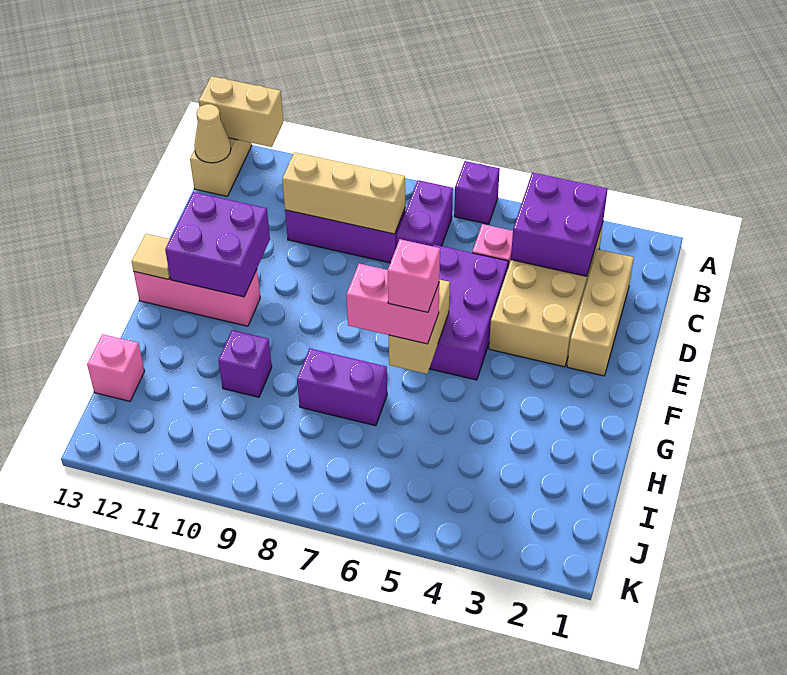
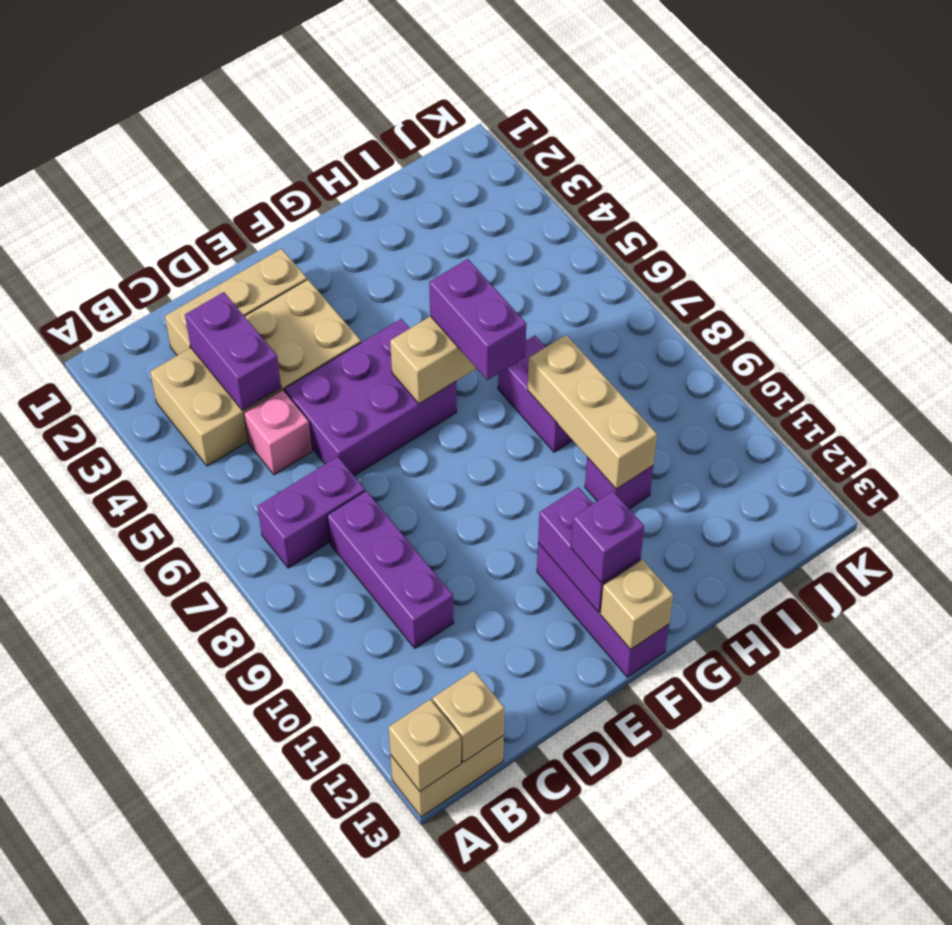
purple 1x1 brick [454,161,500,224] -> purple 1x1 brick moved to [571,491,644,583]
tan 1x2 brick [199,76,283,147] -> tan 1x1 brick [388,699,461,791]
purple 2x2 brick [511,173,608,276] -> purple 1x2 brick [185,292,281,411]
tan 1x1 cone [194,104,231,163] -> tan 1x1 brick [433,671,504,762]
tan 1x3 brick [282,152,405,234] -> tan 1x3 brick moved to [528,335,657,489]
purple 2x2 brick [165,192,270,297] -> purple 1x2 brick [538,487,641,612]
pink 1x3 brick [134,270,260,326] -> purple 1x3 brick [537,543,669,677]
tan 1x1 tile [131,234,170,279] -> tan 1x1 brick [600,560,673,650]
pink 1x2 brick [346,264,439,344] -> purple 1x2 brick [429,259,526,380]
pink 1x1 brick [388,239,440,312] -> none
pink 1x1 brick [87,334,145,401] -> none

